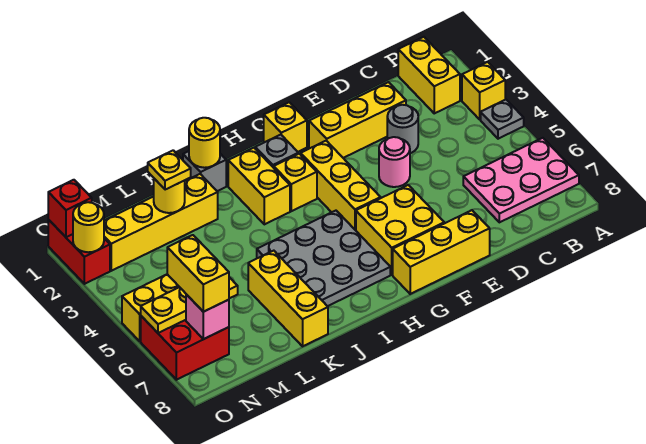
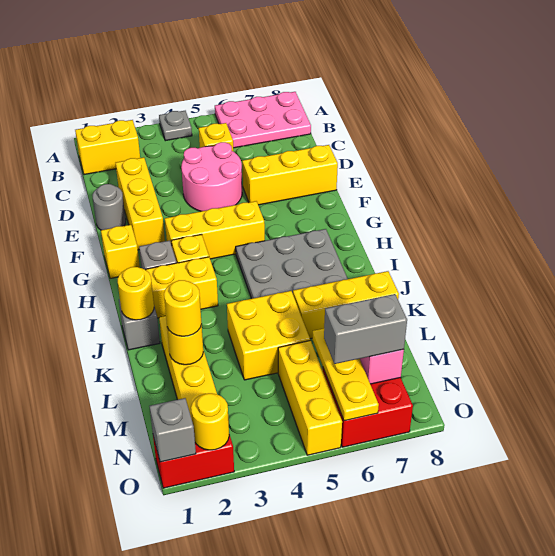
yellow 1x1 brick [462,62,505,119] -> yellow 1x1 brick moved to [199,123,233,151]
pink 2x3 plate [463,138,579,222] -> pink 2x3 plate turned to [215,92,311,148]
grey 1x1 round brick [387,105,418,153] -> grey 1x1 round brick moved to [92,184,126,230]
pink 1x1 round brick [379,137,410,187] -> pink 2x2 round brick [181,142,242,211]
yellow 1x3 brick [393,210,490,294] -> yellow 1x3 brick turned to [242,145,338,205]
yellow 2x2 brick [356,185,444,275] -> yellow 2x2 brick moved to [227,291,310,380]
yellow 1x1 plate [148,150,191,190] -> yellow 1x1 round brick [164,280,202,336]
yellow 1x2 brick [167,235,229,312] -> grey 1x2 brick [324,294,407,364]
red 1x1 brick [48,180,92,237] -> grey 1x1 brick [149,398,196,462]

